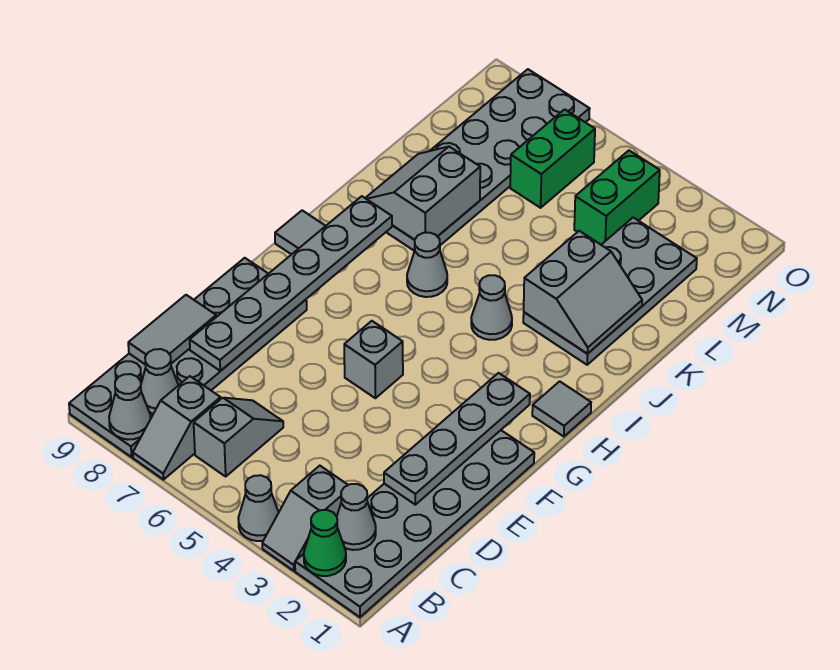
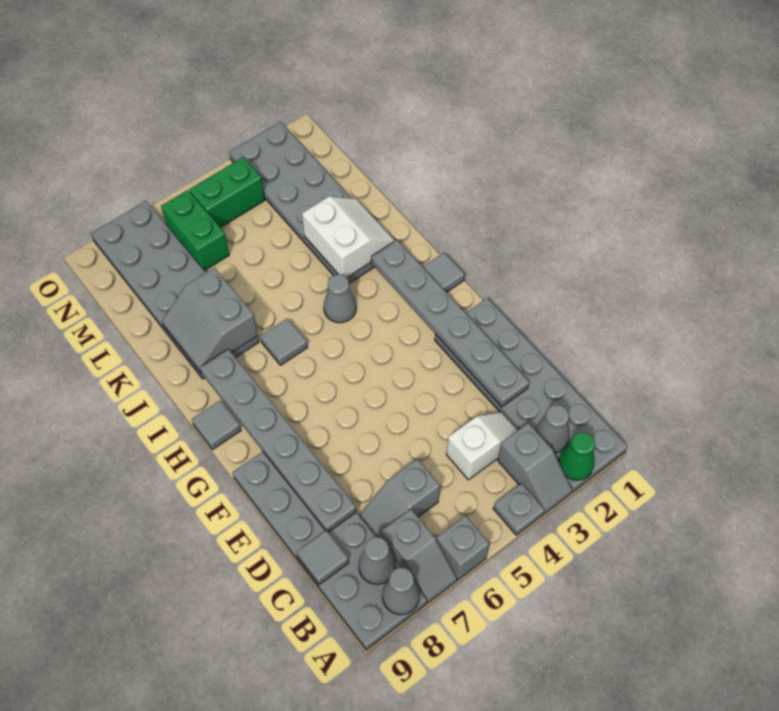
grey 1x1 cone [238,475,279,541] -> grey 1x1 plate [493,483,545,535]
grey 1x2 slope [194,398,283,476] -> grey 1x2 slope turned to [359,459,440,538]
none -> white 1x2 slope [446,412,518,480]
grey 1x2 tile [128,295,216,364] -> grey 1x1 tile [297,531,349,585]
grey 1x4 plate [384,373,530,505] -> grey 1x6 plate [371,240,529,407]
grey 1x1 brick [344,321,403,398] -> grey 1x1 brick moved to [436,516,489,580]
grey 1x1 cone [407,233,447,297] -> grey 1x1 tile [260,319,307,365]
grey 2x4 plate [523,218,697,365] -> grey 2x6 plate [229,122,374,283]
grey 2x2 slope [524,231,642,354] -> white 2x2 slope [302,196,395,278]
green 1x2 brick [574,151,660,245] -> green 1x2 brick turned to [189,157,265,228]

